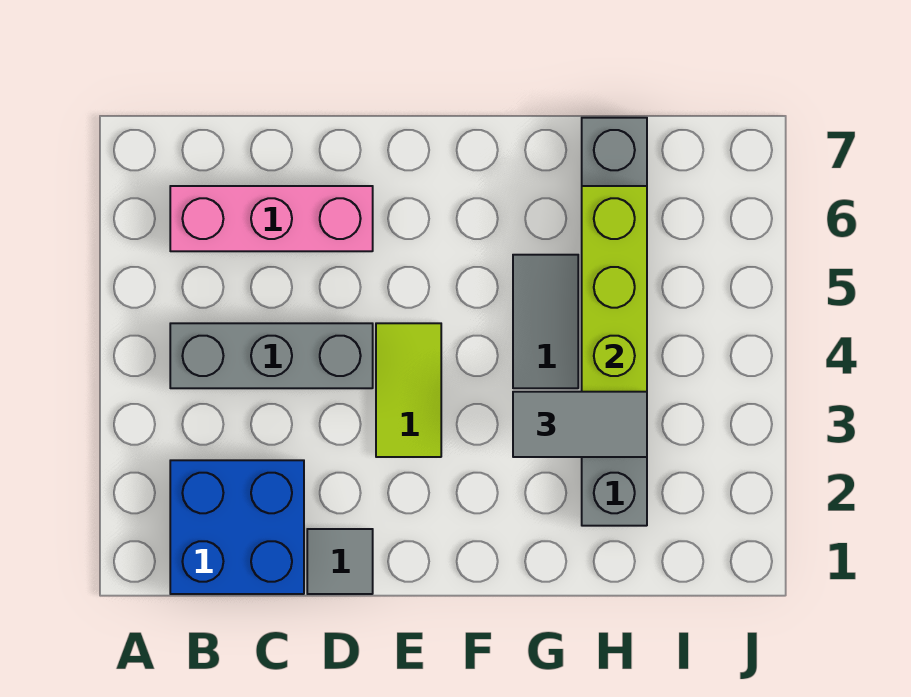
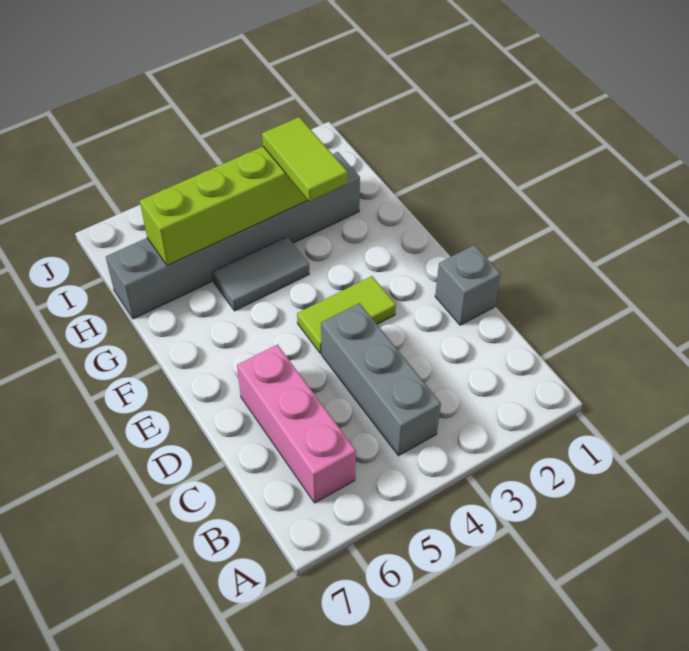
blue 2x2 brick [170,460,304,594] -> none
grey 1x1 tile [307,529,373,594] -> grey 1x1 brick [435,245,501,325]
grey 1x2 tile [513,392,647,457] -> lime 1x2 tile [262,117,348,202]

